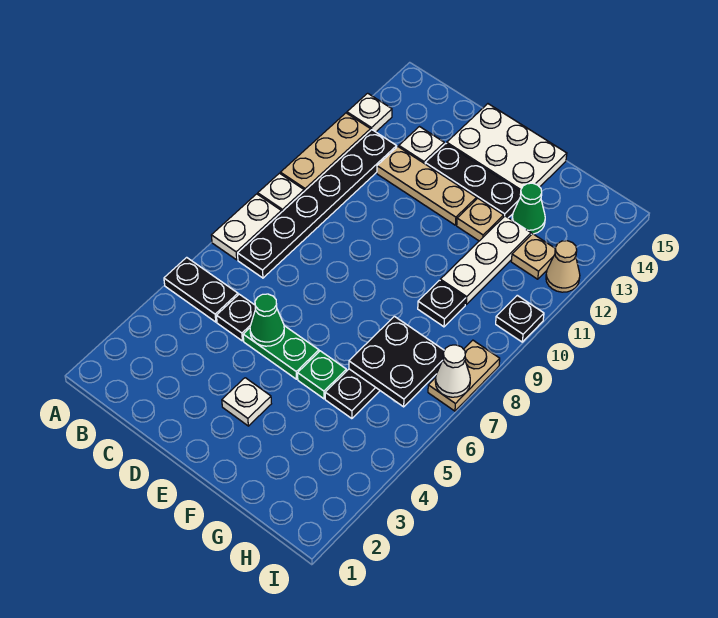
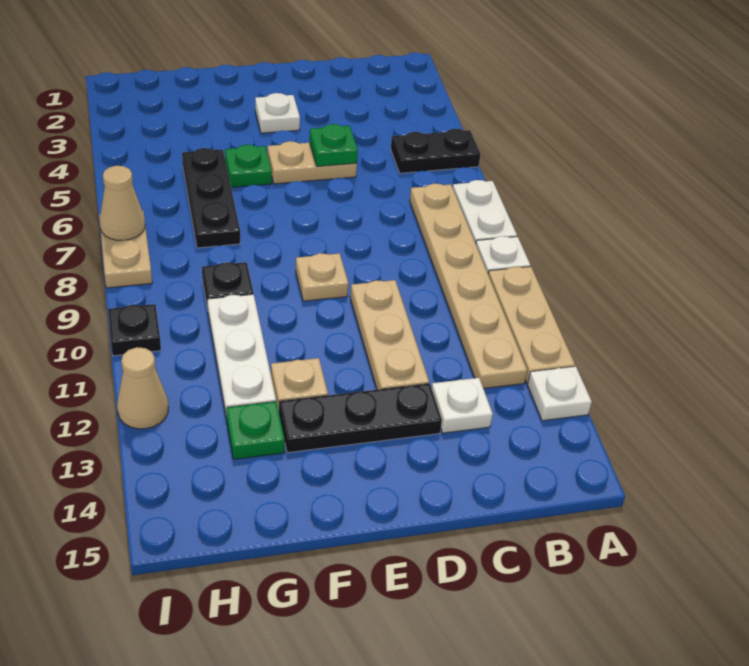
black 1x6 plate [238,130,397,278] -> tan 1x6 plate [410,184,527,388]
black 1x1 plate [217,294,256,341] -> none
tan 1x3 plate [377,147,476,225] -> tan 1x3 plate turned to [350,280,429,390]
green 1x2 plate [243,326,319,379] -> tan 1x2 plate [268,141,357,184]
green 1x1 cone [250,294,284,346] -> green 1x1 plate [310,124,358,167]
white 2x3 plate [447,104,567,191] -> none
black 2x2 plate [349,316,444,407] -> none
green 1x1 cone [512,183,545,234] -> green 1x1 plate [226,402,285,459]
tan 1x1 plate [511,234,555,279] -> tan 1x1 plate moved to [296,253,349,301]
white 1x1 cone [435,345,470,397] -> tan 1x1 cone [100,166,145,240]

